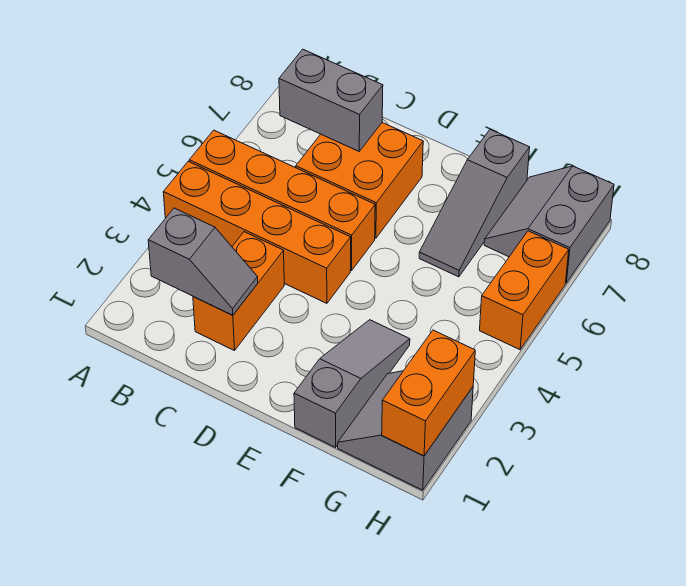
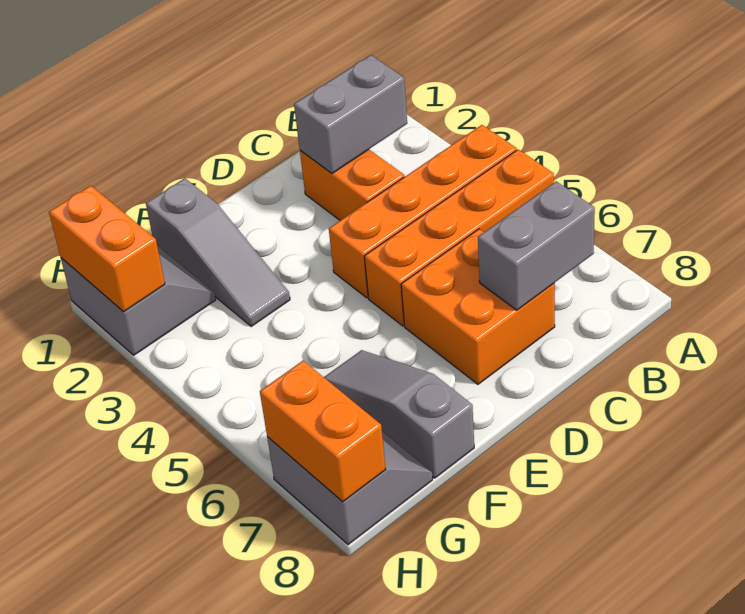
grey 1x2 slope [148,208,258,315] -> grey 1x2 brick [294,55,407,173]
orange 1x2 brick [480,231,569,350] -> orange 1x2 brick moved to [260,361,386,502]

